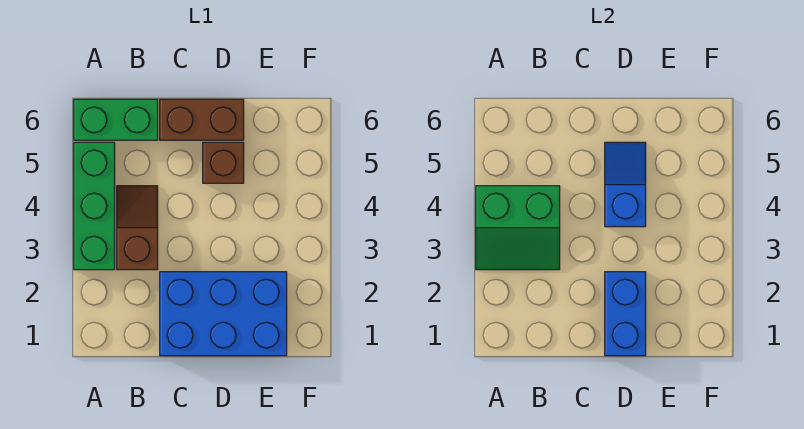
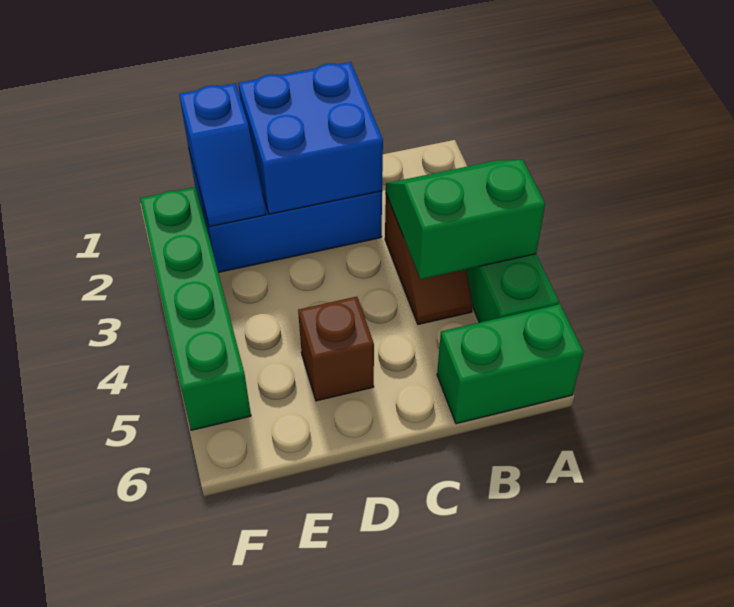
brown 1x2 brick [160,99,244,140] -> none
blue 1x2 brick [605,272,646,356] -> blue 2x2 brick [238,62,383,214]
blue 1x2 slope [605,142,646,227] -> blue 1x2 slope moved to [179,84,266,227]
none -> green 1x4 brick [140,187,251,430]

